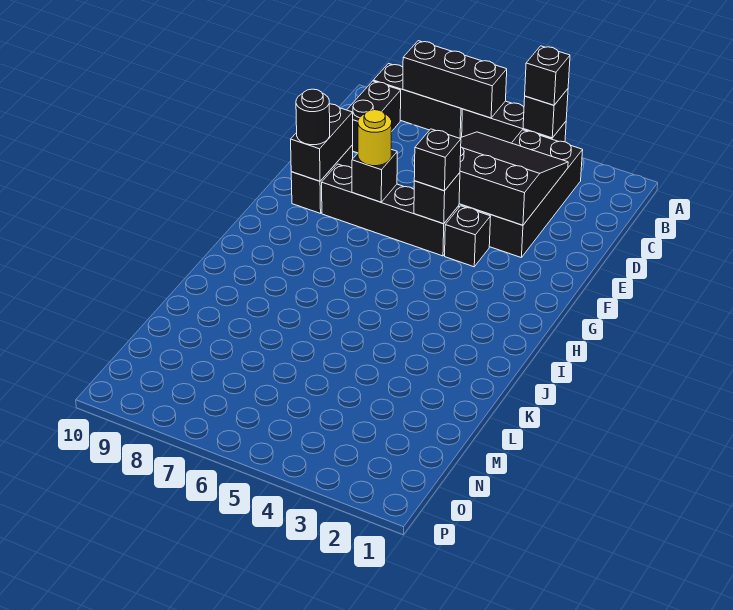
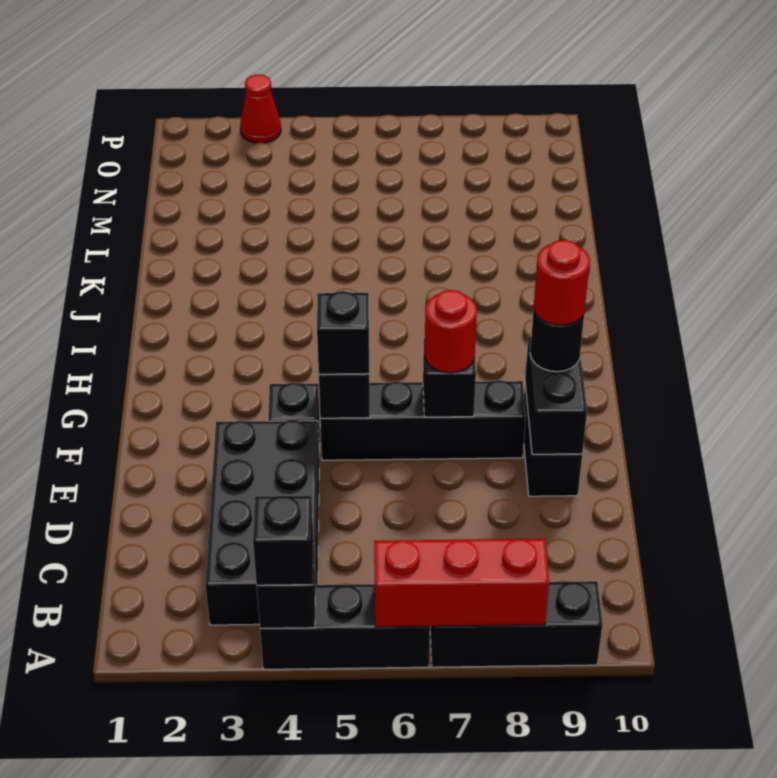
black 1x3 brick [403,41,507,118] -> red 1x3 brick [374,539,549,627]
black 1x2 brick [347,81,401,153] -> none
black 3x3 slope [459,132,568,225] -> none
yellow 1x1 round brick [358,110,392,166] -> red 1x1 round brick [425,290,477,373]
none -> red 1x1 round brick [534,240,590,325]
none -> red 1x1 cone [240,74,281,143]

